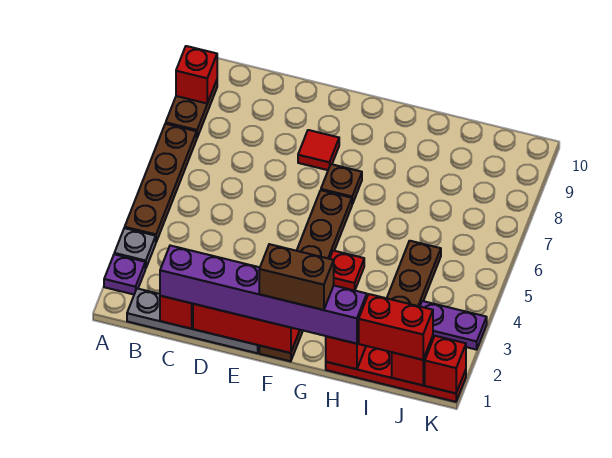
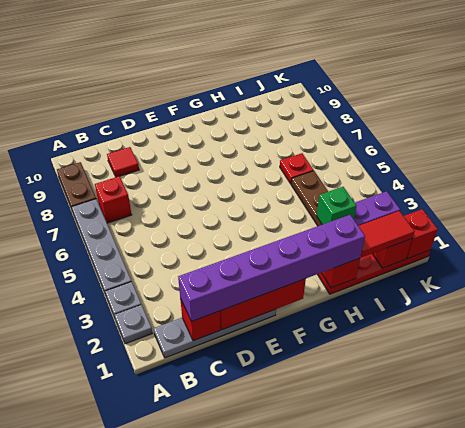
purple 1x1 plate [104,254,145,294] -> grey 1x1 plate [114,305,152,344]
brown 1x4 plate [125,124,197,242] -> grey 1x4 plate [72,199,132,295]
red 1x1 brick [176,46,217,103] -> red 1x1 brick moved to [95,176,132,223]
red 1x1 tile [298,130,339,170] -> red 1x1 tile moved to [107,147,139,177]
brown 1x6 plate [259,190,352,361] -> none
brown 1x2 brick [259,244,334,310] -> none
brown 1x1 plate [321,164,362,204] -> none
red 1x1 plate [330,251,364,290] -> red 1x1 plate moved to [280,153,314,184]
red 1x2 brick [359,294,433,360] -> red 1x2 tile [359,211,415,257]
none -> green 1x1 brick [317,187,356,225]

